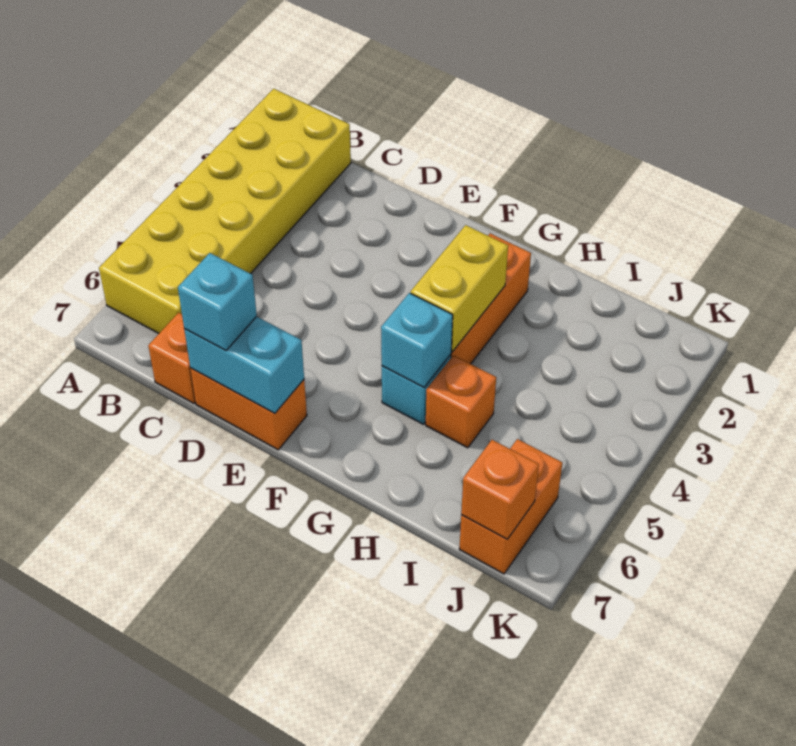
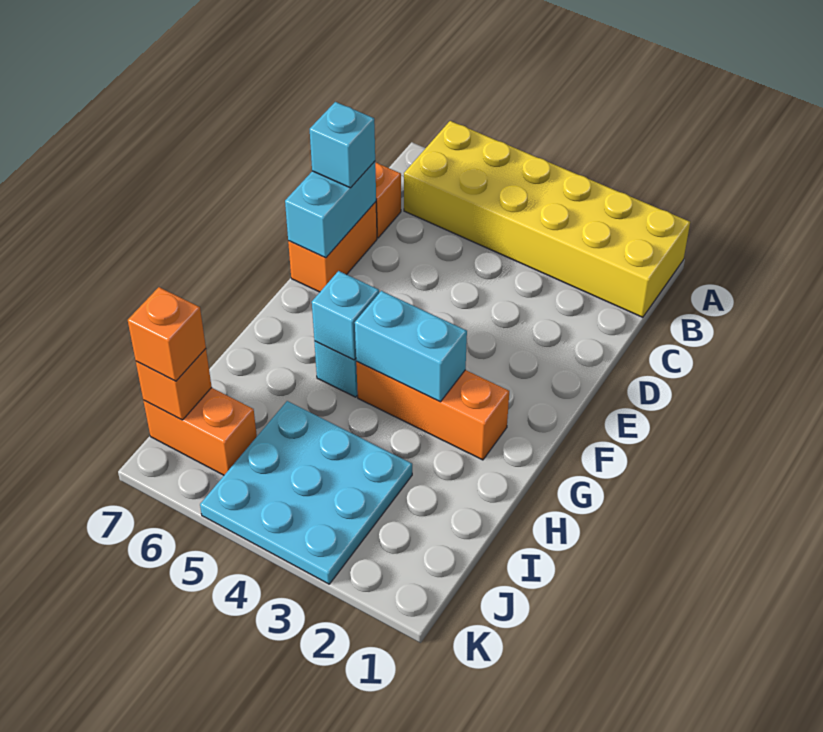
yellow 1x2 brick [411,225,508,352] -> cyan 1x2 brick [355,291,467,402]
orange 1x1 brick [426,355,496,448] -> orange 1x1 brick moved to [128,287,206,381]
none -> cyan 3x3 plate [200,401,412,584]

